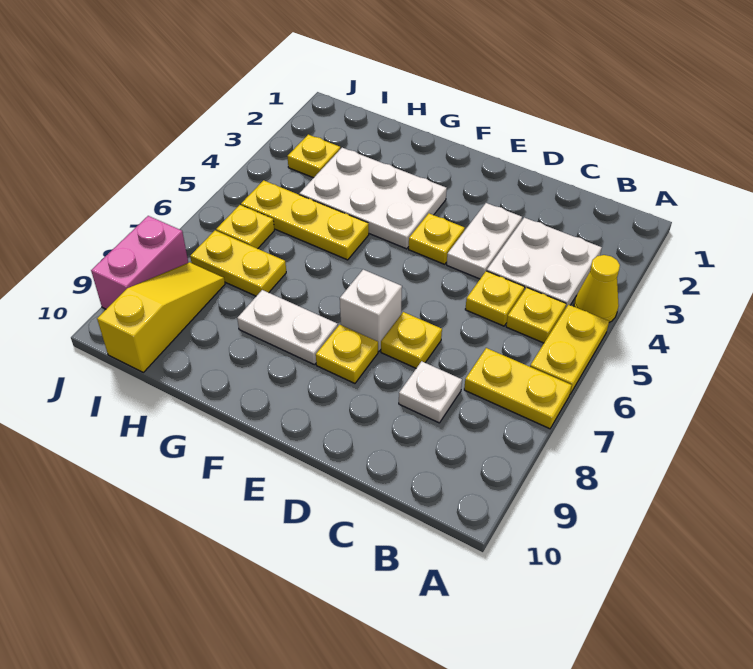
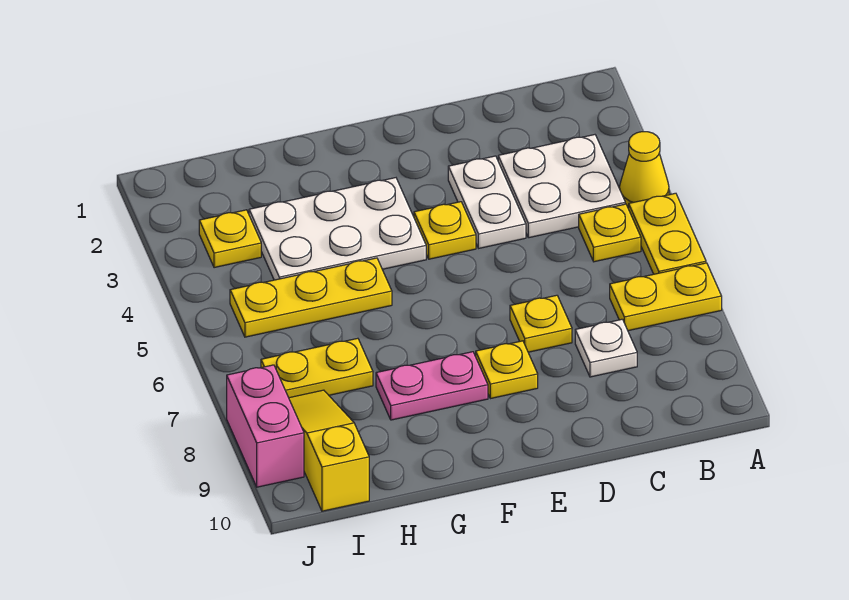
yellow 1x1 plate [465,271,525,326] -> none
white 1x1 brick [340,269,402,351] -> none
white 1x2 plate [237,290,338,365] -> pink 1x2 plate [376,352,488,420]
yellow 1x1 plate [216,205,274,249] -> none

